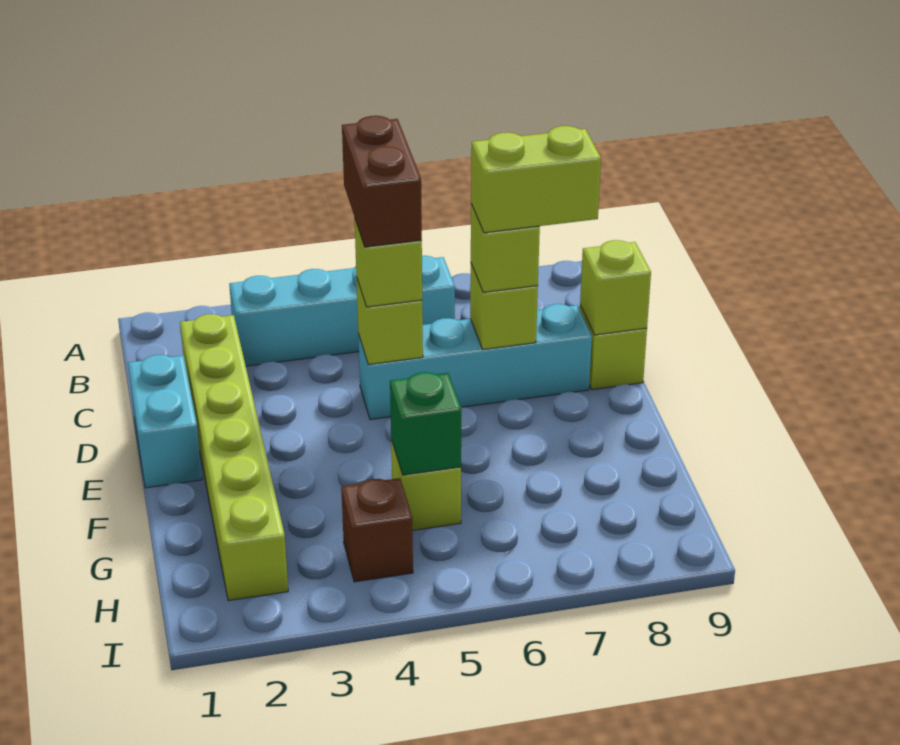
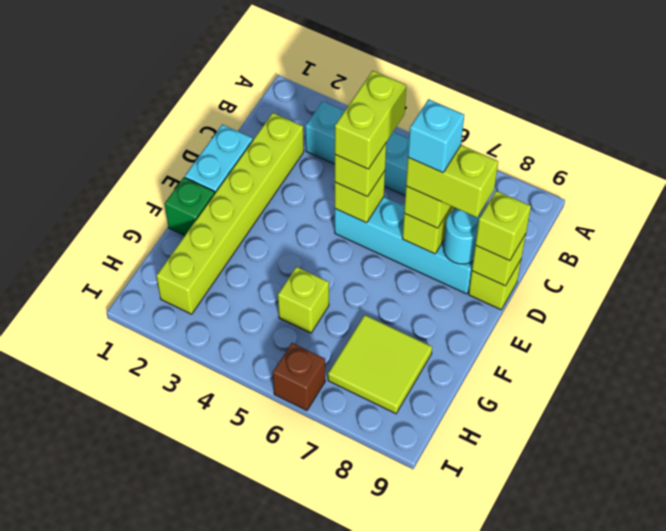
brown 1x2 brick [342,116,422,247] -> lime 1x2 brick [335,71,406,169]
none -> cyan 1x1 brick [408,99,464,173]
none -> cyan 1x1 round brick [444,209,481,264]
none -> lime 1x1 brick [475,191,531,261]
green 1x1 brick [390,372,461,475] -> green 1x1 brick moved to [165,177,215,236]
none -> lime 2x2 tile [328,315,432,414]
brown 1x1 brick [341,478,413,582] -> brown 1x1 brick moved to [273,343,325,411]

